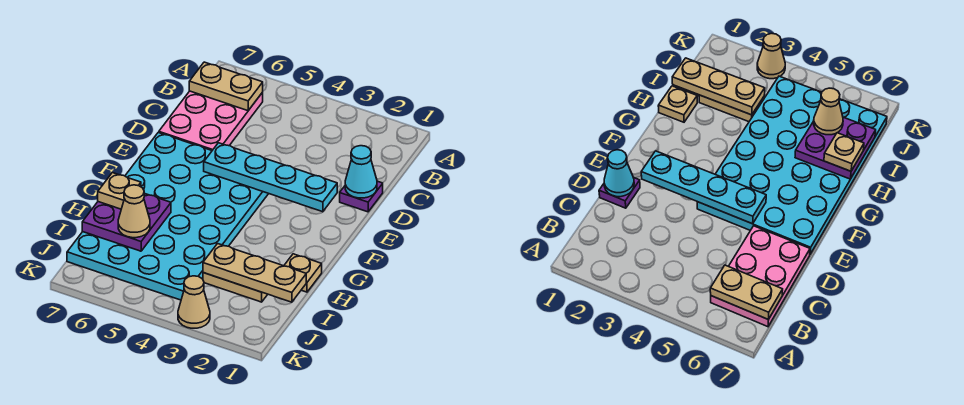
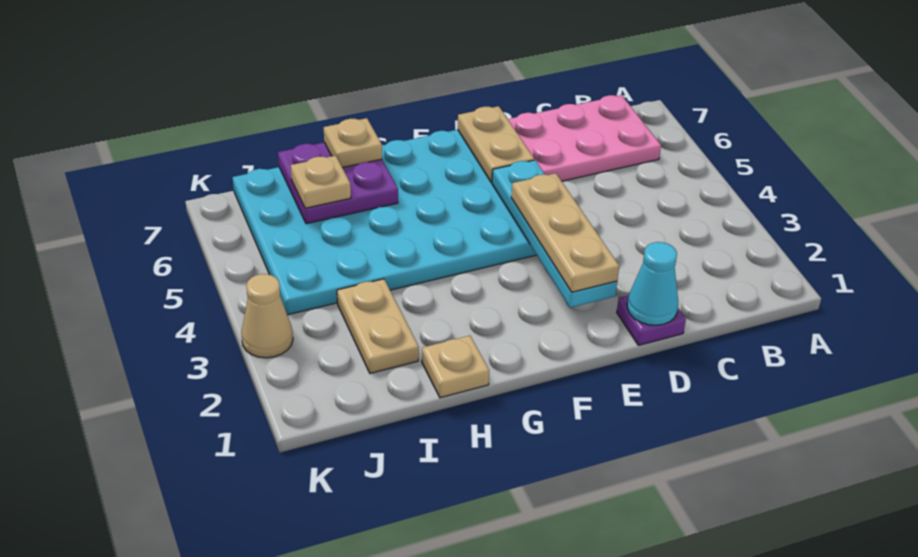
tan 1x2 plate [189,62,263,111] -> tan 1x2 plate moved to [458,106,534,183]
tan 1x3 plate [203,244,306,302] -> tan 1x3 plate moved to [511,173,619,292]
tan 1x1 cone [118,185,150,238] -> tan 1x1 plate [291,156,351,208]

